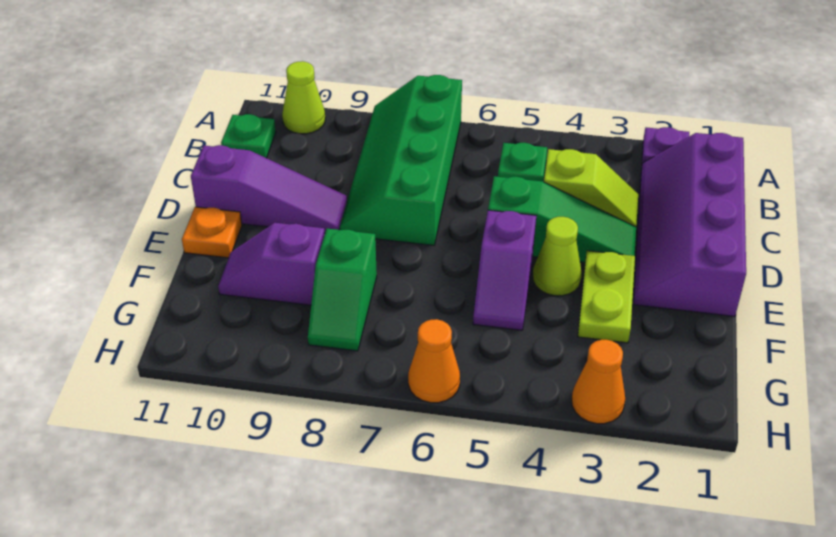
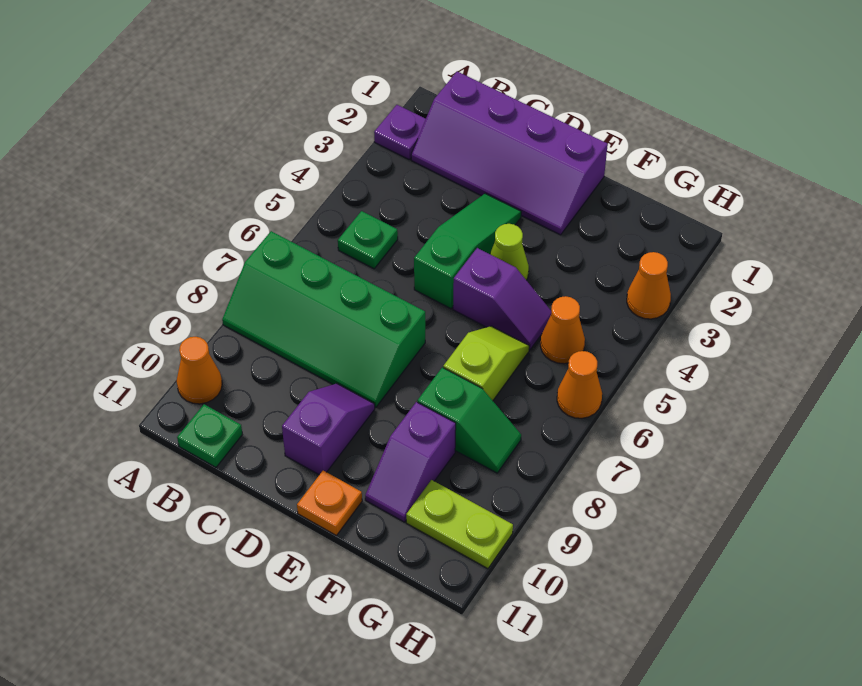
lime 1x1 cone [282,61,325,134] -> orange 1x1 cone [177,337,222,404]
lime 1x2 slope [544,149,638,227] -> lime 1x2 slope moved to [443,326,529,401]
purple 1x3 slope [191,145,347,233] -> purple 1x2 slope [282,384,375,475]
lime 1x2 plate [578,251,635,343] -> lime 1x2 plate moved to [406,480,513,569]
none -> orange 1x1 cone [540,296,585,364]

